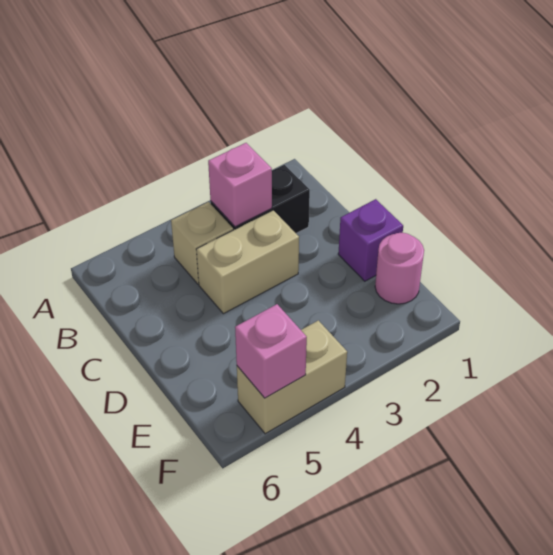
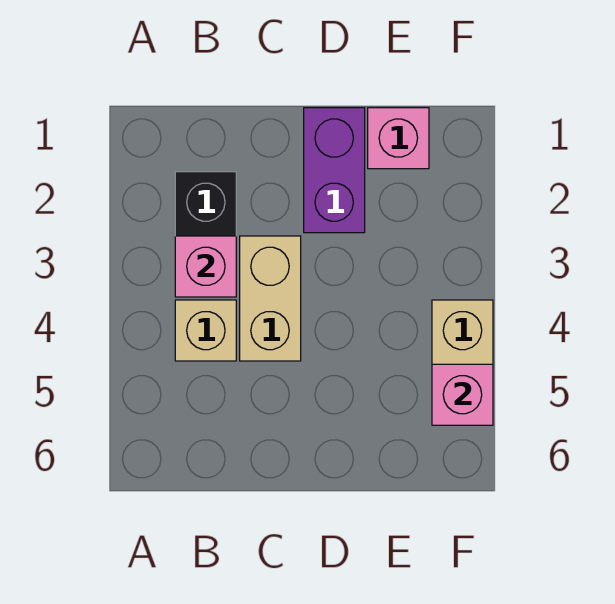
purple 1x1 brick [338,199,403,281] -> purple 1x2 brick [304,108,365,233]
pink 1x1 round brick [375,233,424,304] -> pink 1x1 brick [368,108,429,169]

